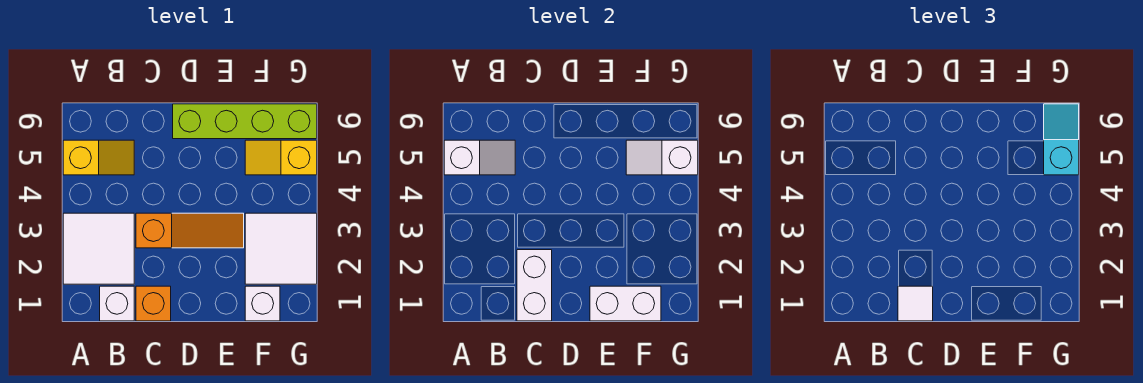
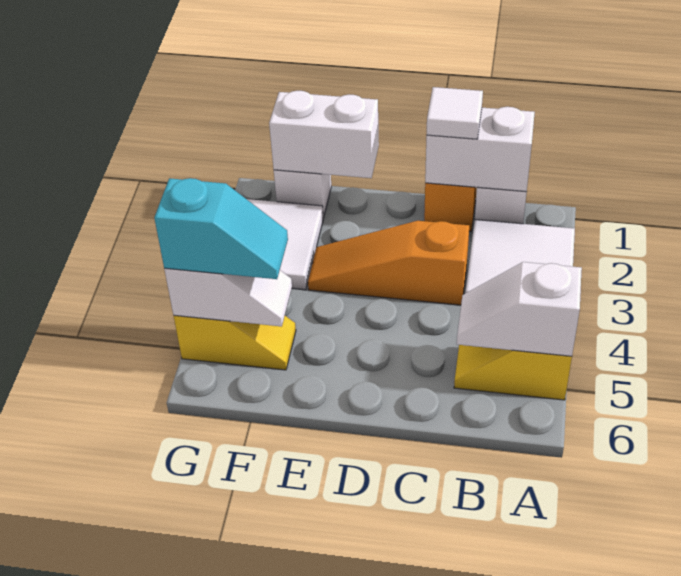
white 1x2 brick [517,250,552,321] -> white 1x2 brick turned to [425,107,535,192]
lime 1x4 brick [173,104,317,139] -> none
cyan 1x2 slope [1044,104,1079,175] -> cyan 1x2 slope turned to [154,178,288,279]

